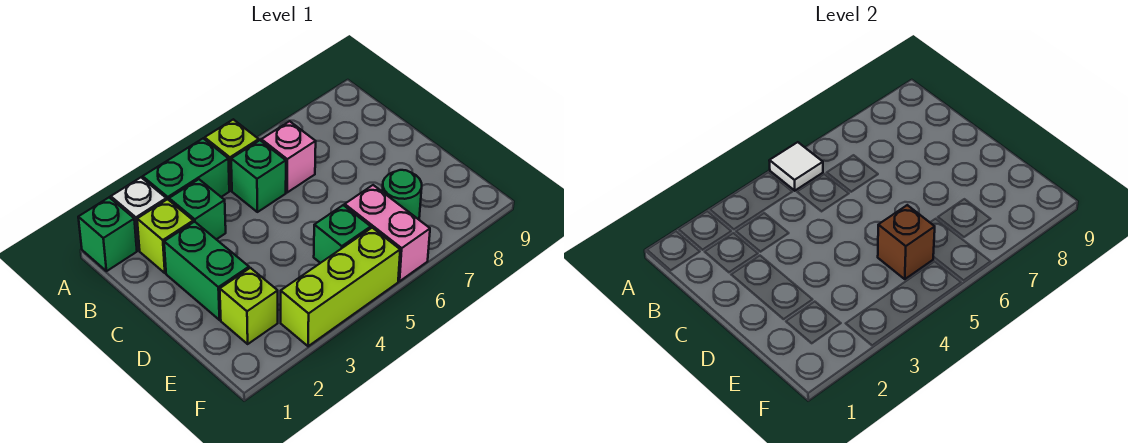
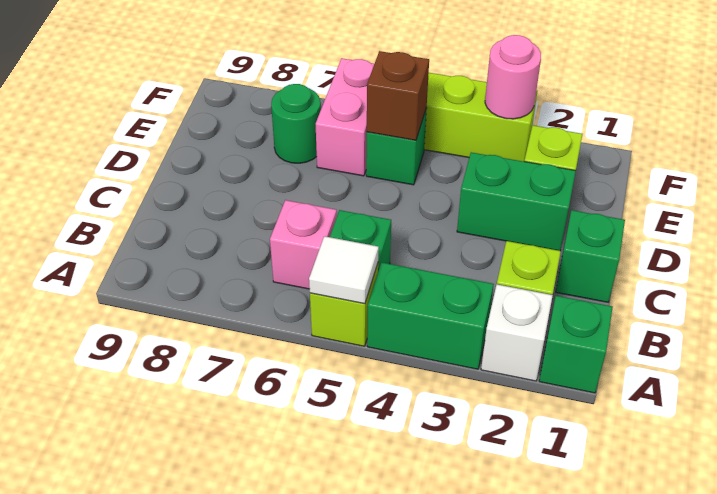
green 1x1 brick [169,179,226,239] -> green 1x1 brick moved to [556,210,625,302]
green 1x2 brick [164,222,249,320] -> green 1x2 brick turned to [457,152,576,251]
none -> pink 1x1 round brick [485,35,541,119]

